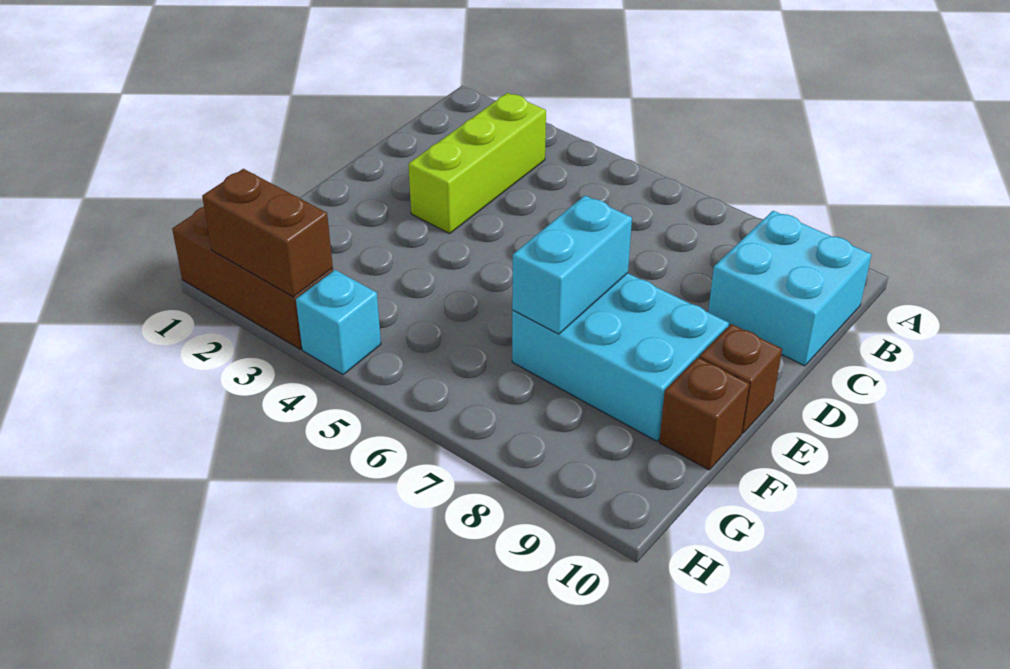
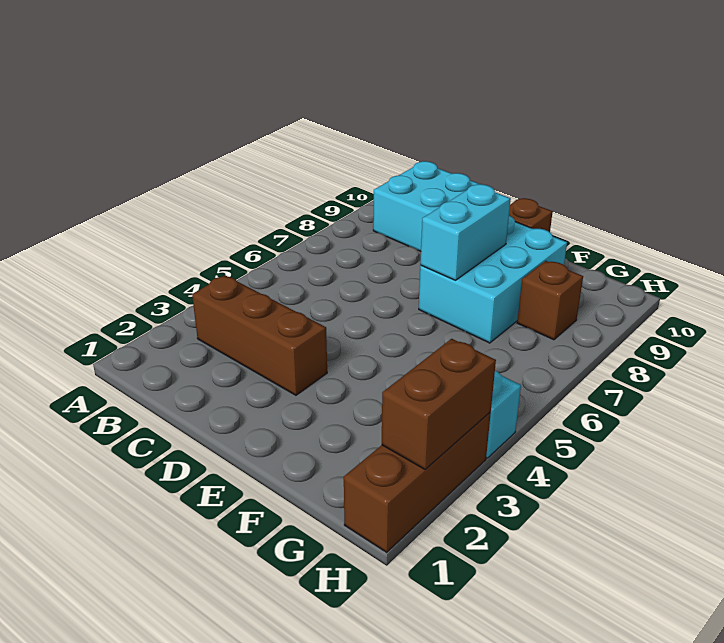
lime 1x3 brick [409,93,546,233] -> brown 1x3 brick [192,275,327,395]
cyan 1x2 brick [512,196,632,334] -> cyan 1x2 brick turned to [420,184,511,280]
brown 1x1 brick [659,358,749,470] -> brown 1x1 brick moved to [517,261,583,340]

